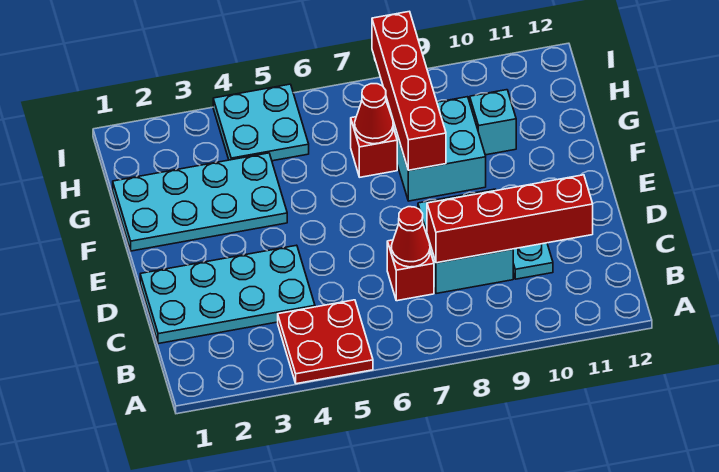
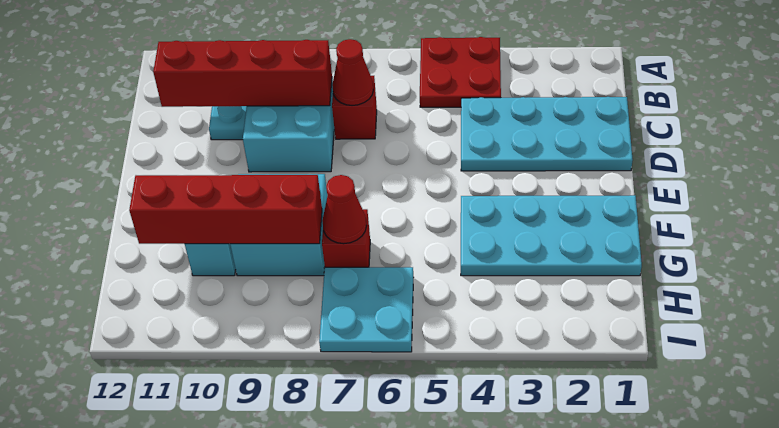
red 1x4 brick [372,11,446,170] -> red 1x4 brick turned to [129,175,322,244]
cyan 2x2 plate [213,84,309,161] -> cyan 2x2 plate moved to [319,267,414,352]

